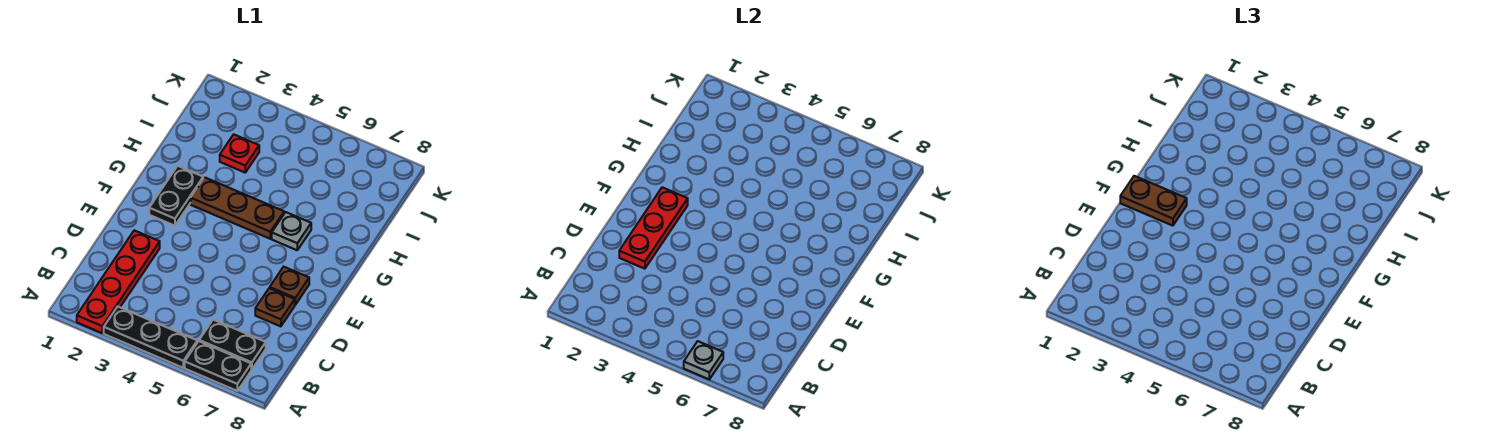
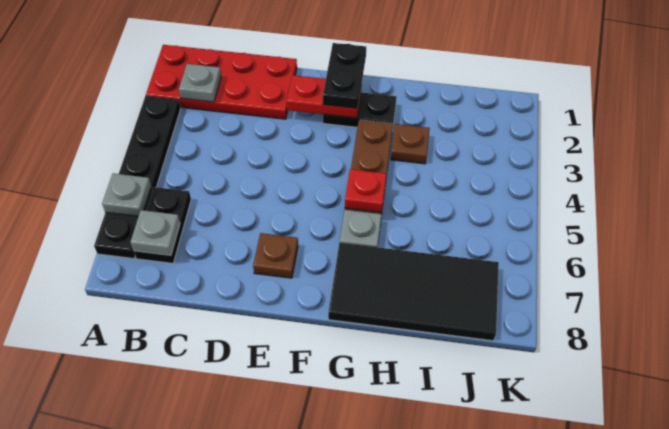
red 1x4 plate [77,230,160,333] -> red 2x4 plate [146,45,297,119]
none -> grey 1x1 plate [179,64,221,102]
none -> grey 1x1 plate [131,210,180,255]
red 1x3 plate [619,187,688,269] -> red 1x2 plate [287,75,362,118]
brown 1x1 plate [255,288,295,326] -> brown 1x1 plate moved to [391,124,430,164]
brown 1x2 plate [1120,176,1187,226] -> black 1x2 plate [323,43,366,108]
none -> black 2x4 tile [328,243,499,341]
red 1x1 plate [220,134,259,172] -> red 1x1 plate moved to [345,169,387,212]

